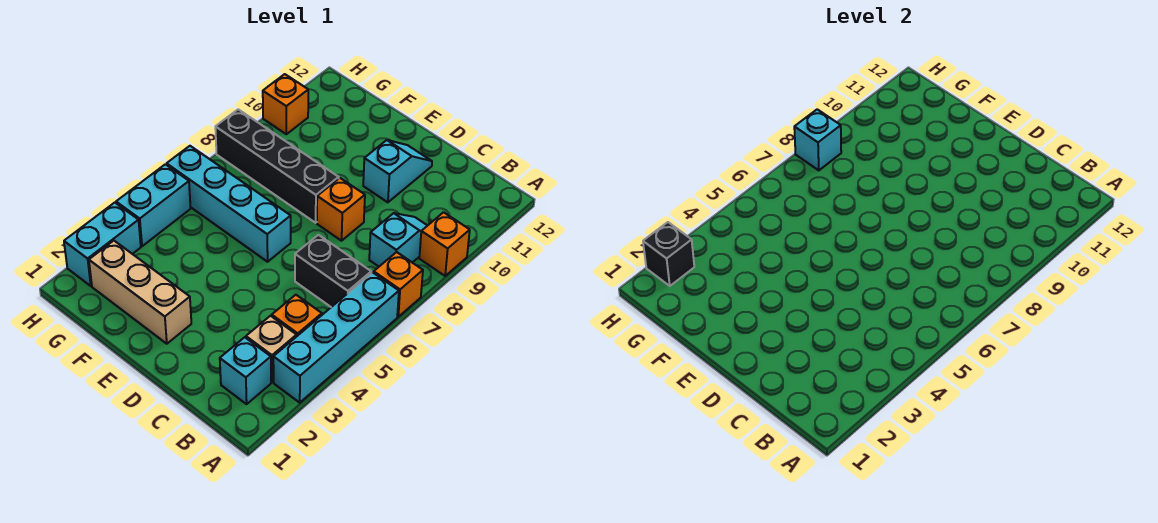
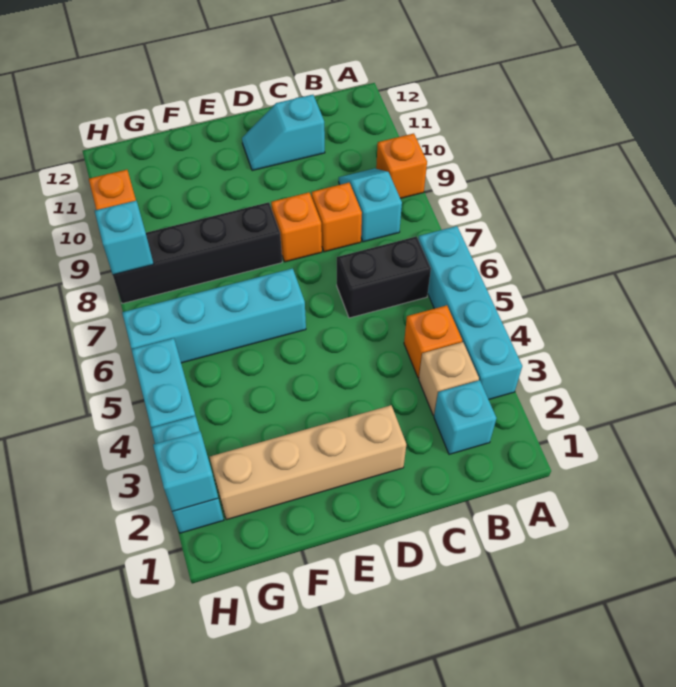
orange 1x1 brick [374,252,423,317] -> orange 1x1 brick moved to [312,183,362,252]
cyan 1x2 slope [363,140,432,202] -> cyan 1x2 slope turned to [242,95,325,171]
tan 1x3 brick [89,241,191,344] -> tan 1x4 brick [210,405,406,520]
black 1x1 brick [643,222,694,286] -> cyan 1x1 brick [153,432,218,512]

